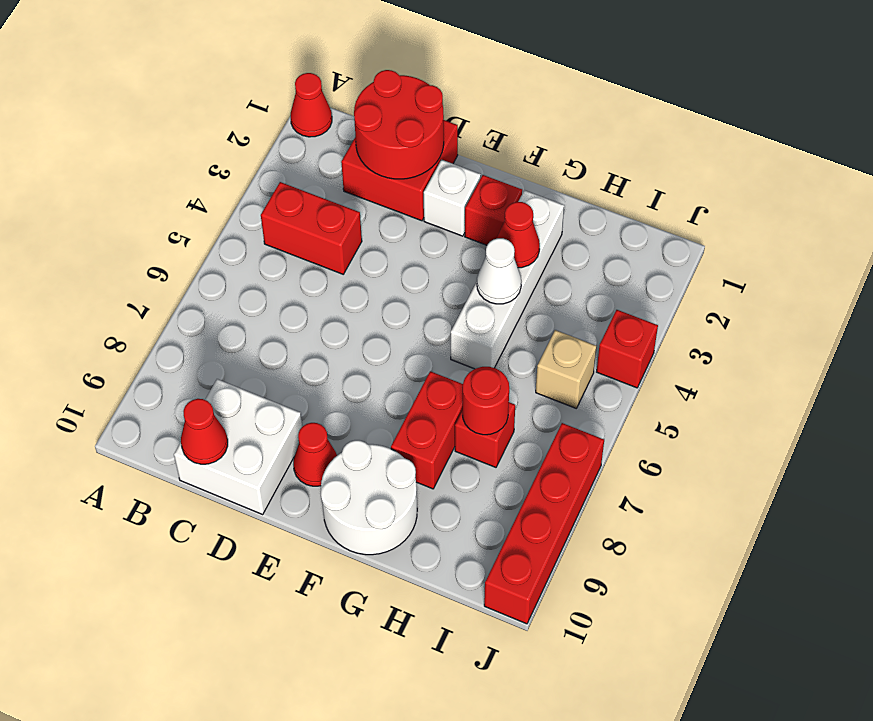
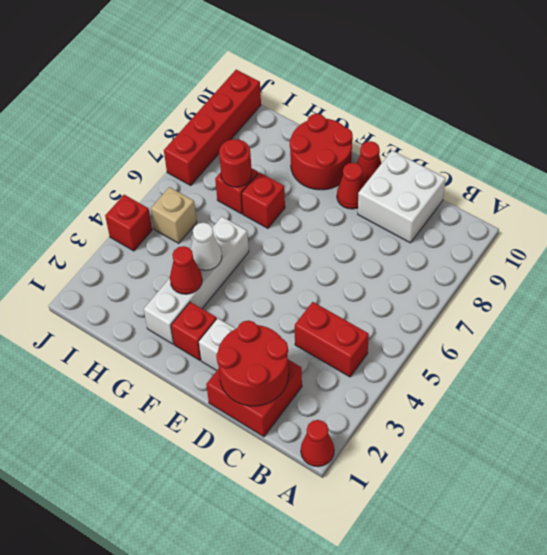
red 1x1 cone [181,399,228,464] -> red 1x1 cone moved to [357,141,382,184]
white 2x2 round brick [321,440,417,555] -> red 2x2 round brick [290,114,353,190]
red 1x2 brick [391,371,463,489] -> red 1x1 brick [242,172,285,228]

